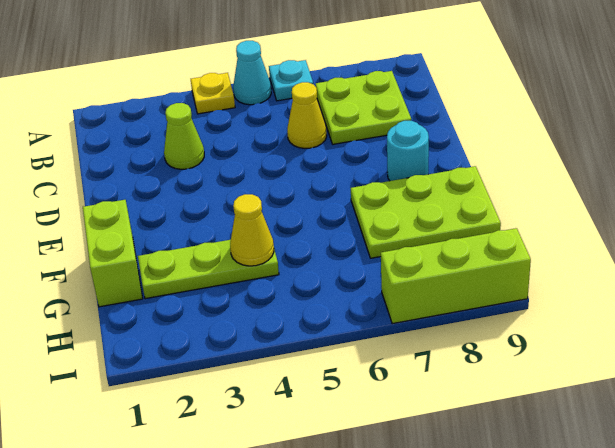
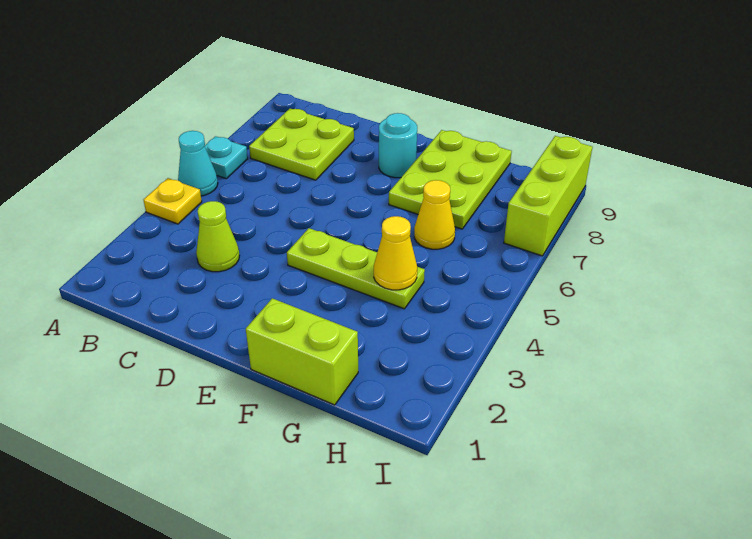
yellow 1x1 cone [287,82,327,148] -> yellow 1x1 cone moved to [414,180,455,249]
lime 1x3 plate [138,240,279,299] -> lime 1x3 plate turned to [287,228,425,309]

